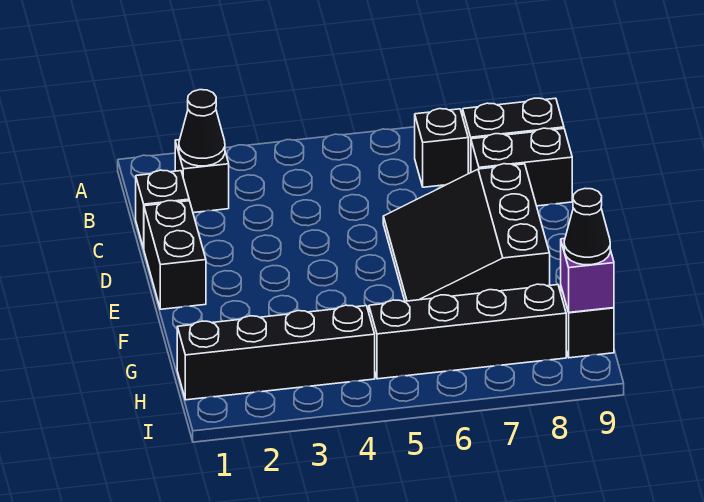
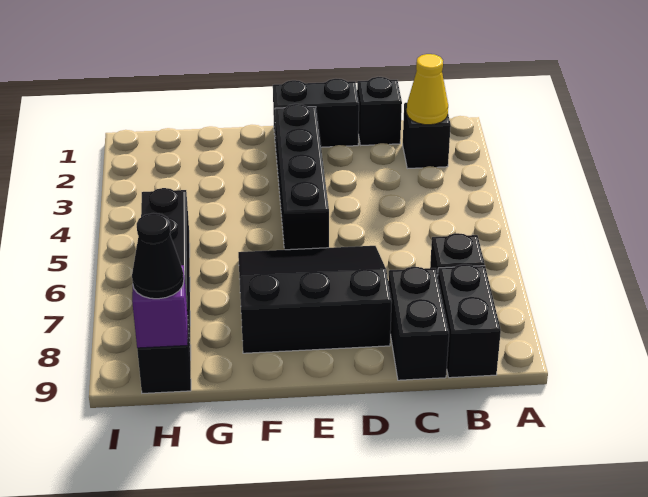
black 1x1 cone [179,90,225,166] -> yellow 1x1 cone [407,54,448,125]
black 1x4 brick [177,305,375,400] -> black 1x4 brick moved to [275,104,329,250]

